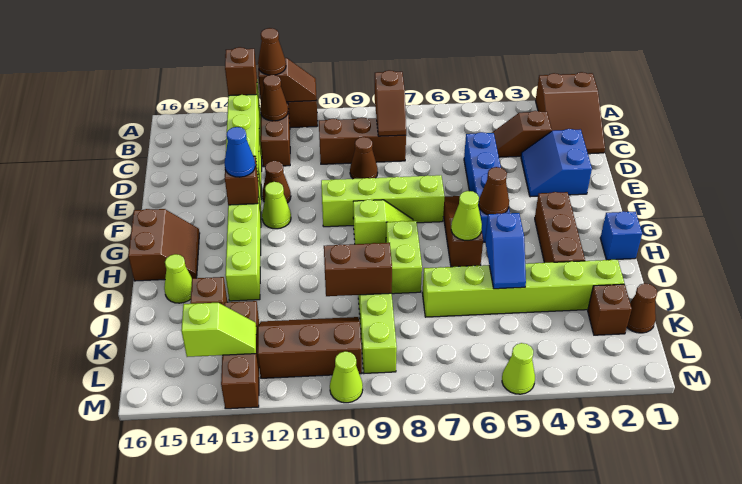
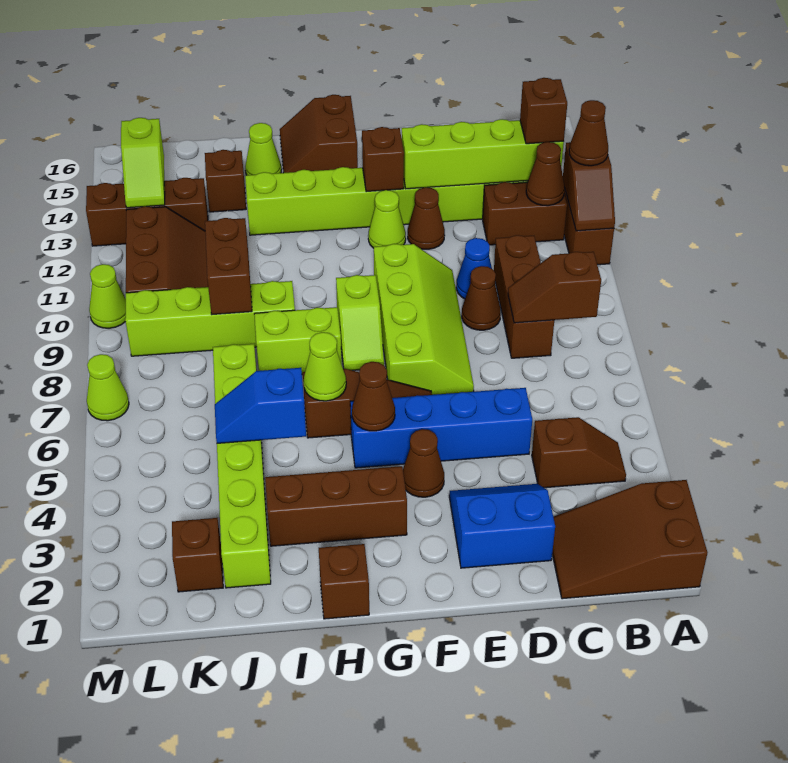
brown 1x2 slope [492,111,552,157] -> brown 1x2 slope turned to [532,417,626,488]
blue 1x1 cone [224,127,255,177] -> blue 1x1 cone moved to [456,238,492,299]
brown 2x2 slope [128,209,200,281] -> brown 2x2 slope turned to [280,95,358,173]
blue 1x1 brick [600,211,642,260] -> brown 1x1 brick [319,544,369,619]
brown 1x1 cone [627,283,657,333] -> brown 1x1 cone moved to [403,429,444,497]
lime 1x1 cone [502,343,535,394] -> lime 1x1 cone moved to [87,354,129,421]

